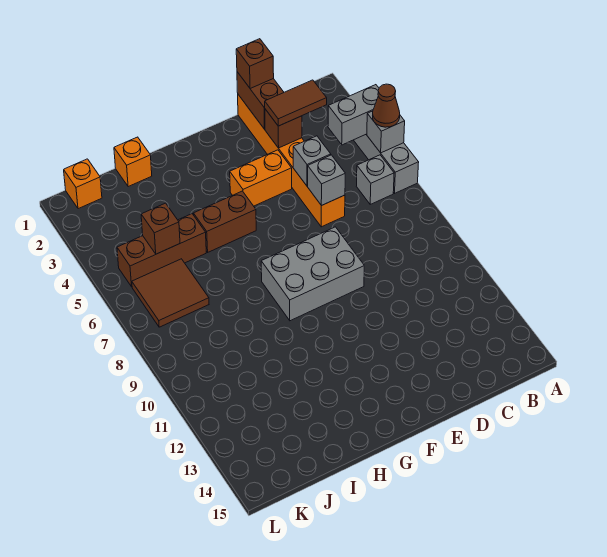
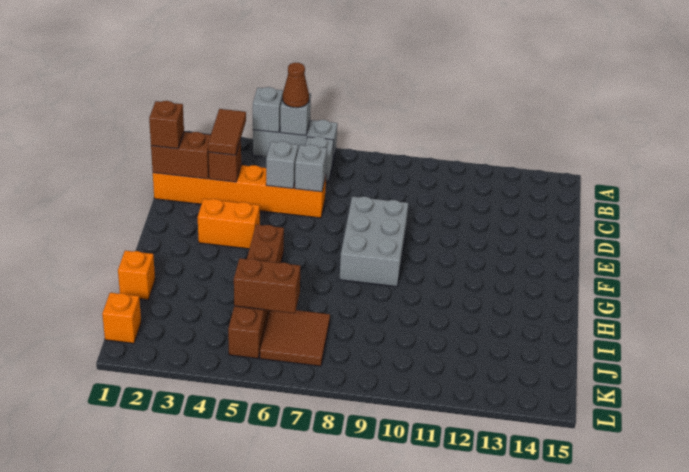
grey 1x2 brick [328,85,379,145] -> grey 1x1 brick [253,87,283,133]
orange 1x2 brick [230,150,292,206] -> orange 1x2 brick turned to [198,199,260,249]
brown 1x1 brick [141,203,180,254] -> brown 1x2 brick [234,258,300,313]

